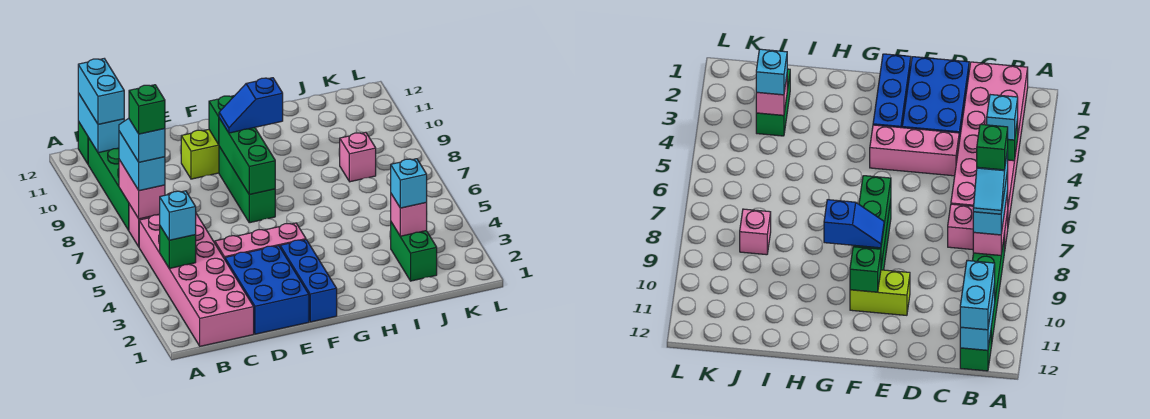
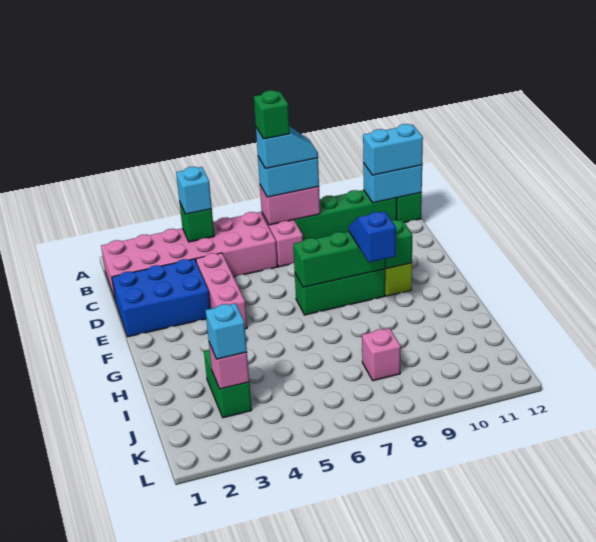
blue 1x3 brick [280,240,337,322] -> none
green 1x2 brick [391,222,437,281] -> green 1x2 brick turned to [204,350,252,418]

